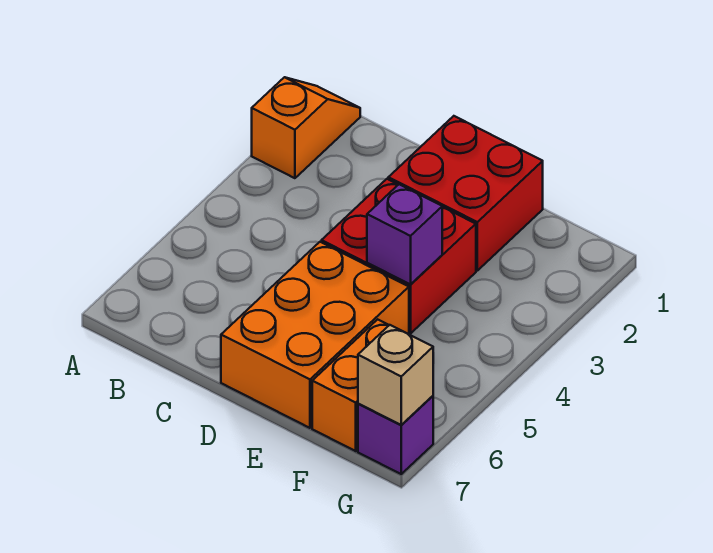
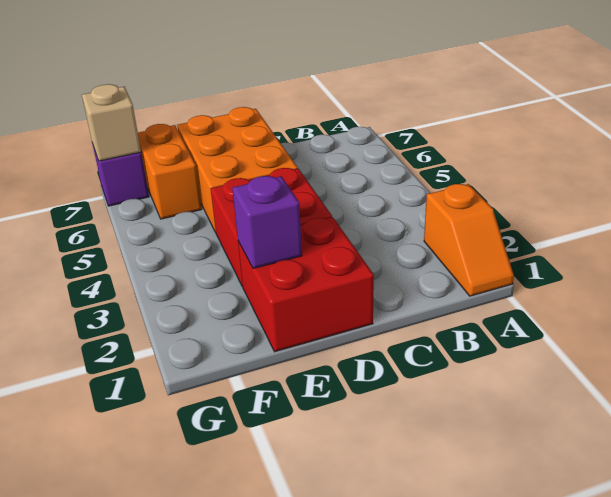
purple 1x1 brick [367,184,442,284] -> purple 1x1 brick moved to [232,176,302,268]

